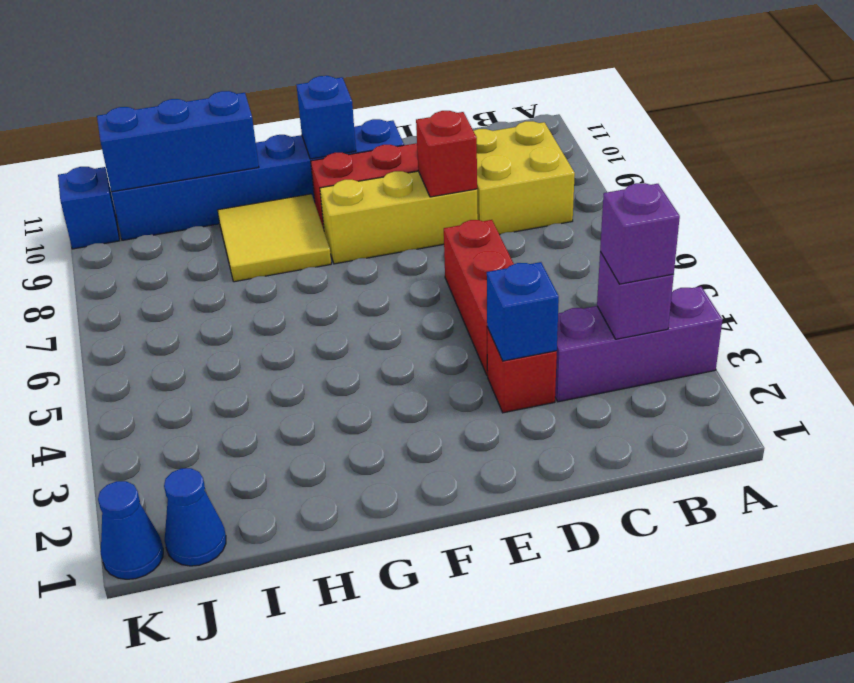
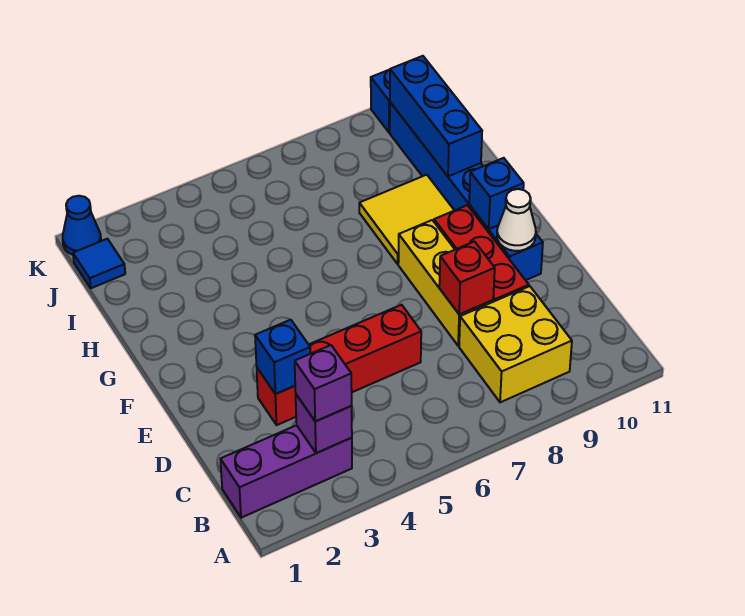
purple 1x3 brick [555,286,723,402] -> purple 1x3 brick turned to [220,425,352,518]
none -> white 1x1 cone [497,189,536,251]
blue 1x1 cone [164,468,226,566] -> blue 1x1 tile [73,239,125,288]

